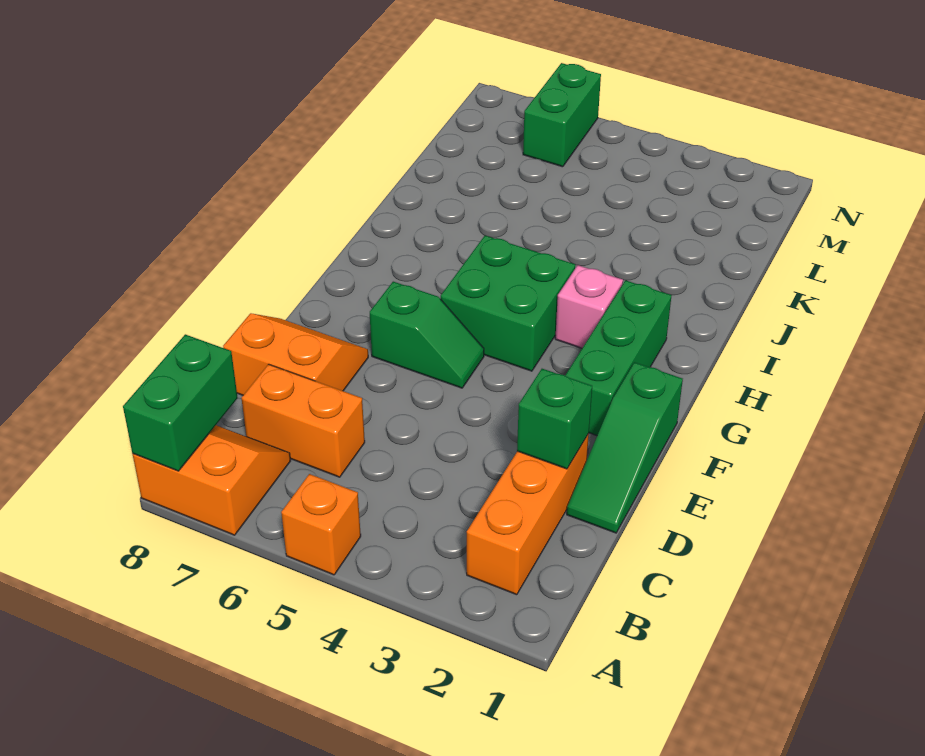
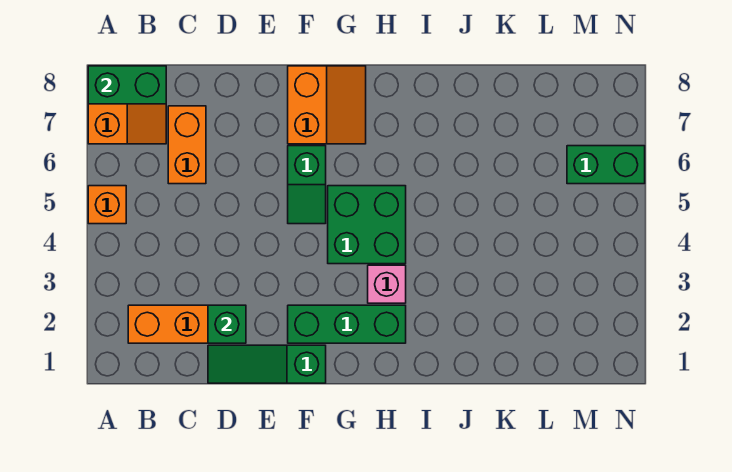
orange 2x2 slope [223,313,368,395] -> orange 2x2 slope moved to [288,66,366,144]

